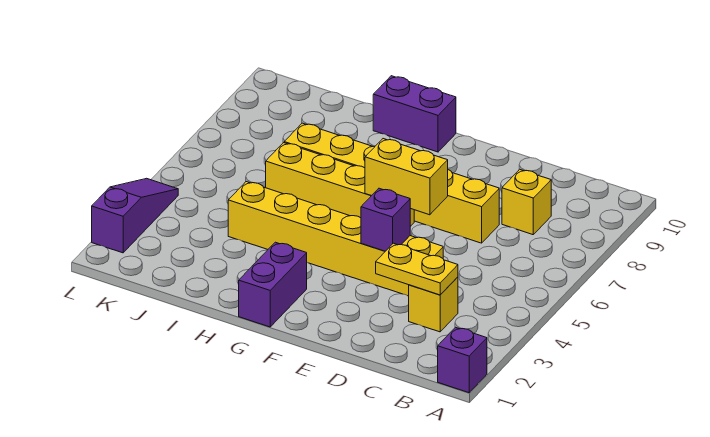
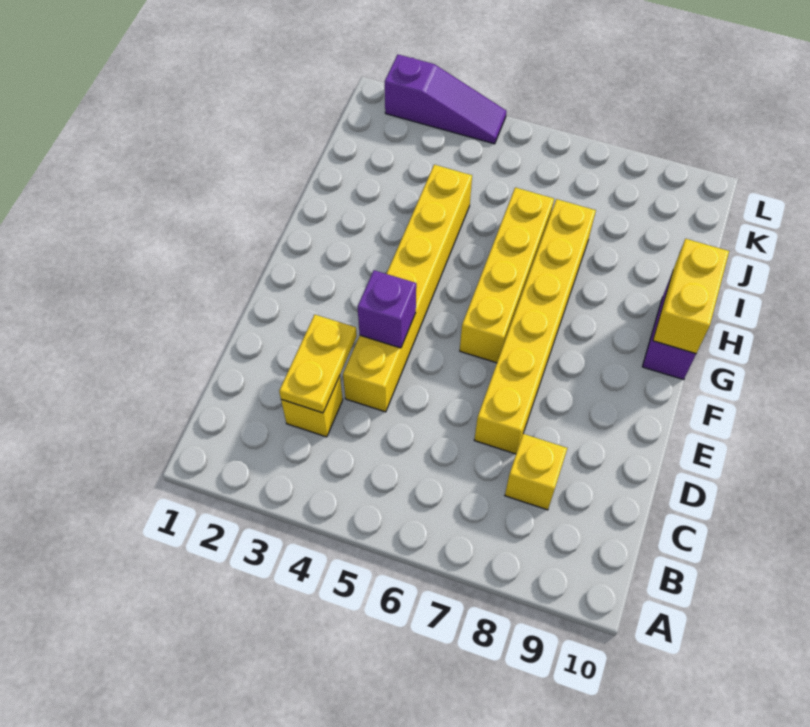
purple 1x1 brick [438,327,487,393] -> none
yellow 1x2 brick [365,139,448,215] -> yellow 1x2 brick moved to [653,239,729,354]
purple 1x2 brick [239,242,307,327] -> none

